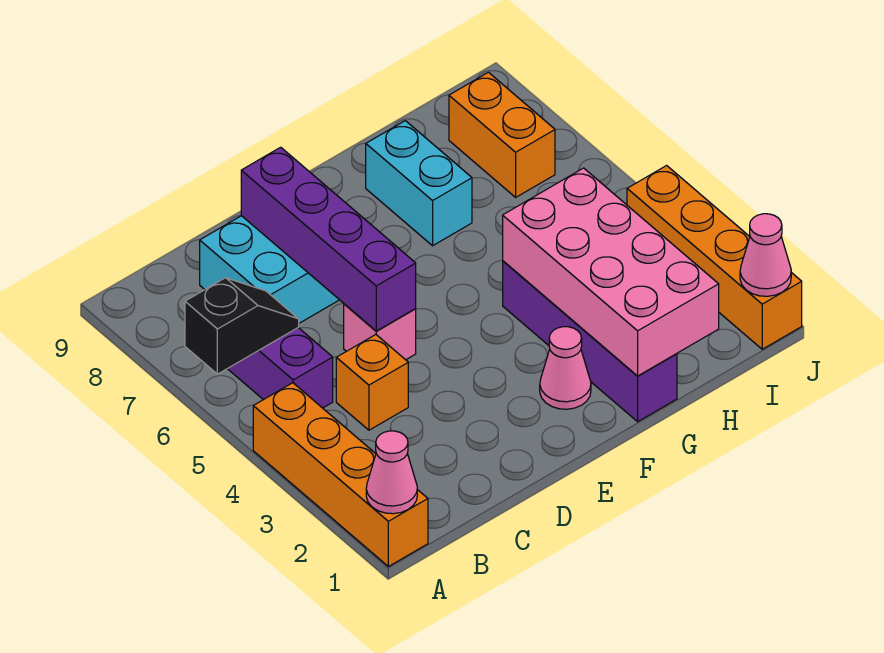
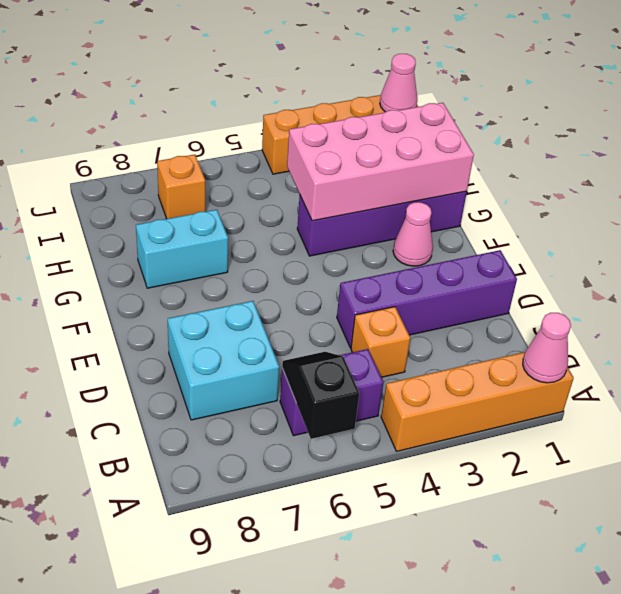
pink 1x1 brick [344,304,416,360] -> none
purple 1x4 brick [241,147,416,331] -> purple 1x4 brick moved to [337,250,517,348]
orange 1x2 brick [449,72,555,197] -> orange 1x1 brick [157,154,205,219]

